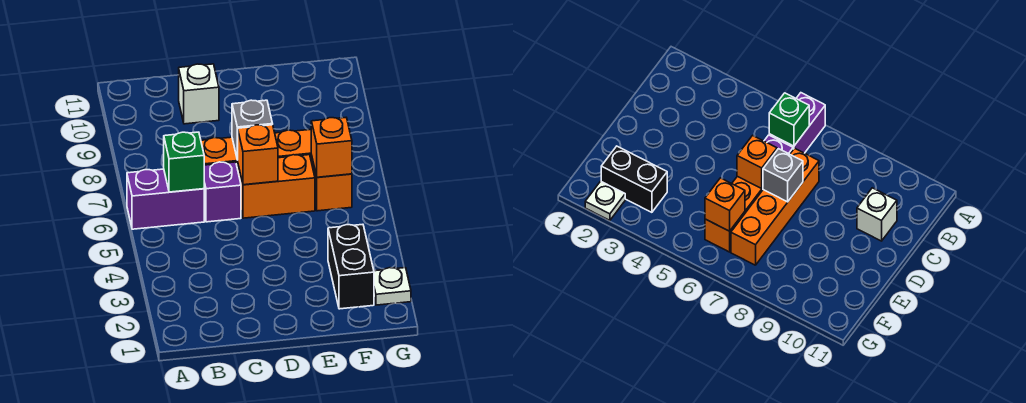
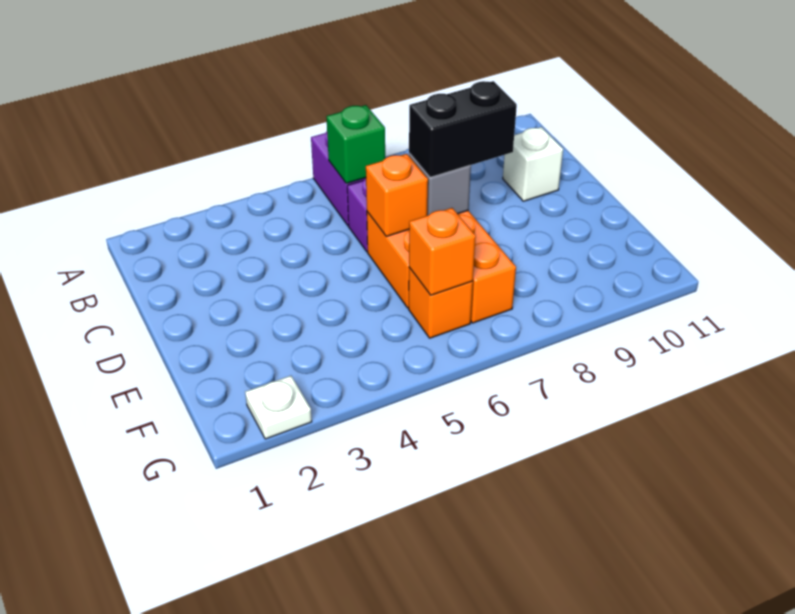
black 1x2 brick [328,224,374,309] -> black 1x2 brick moved to [409,81,517,177]

